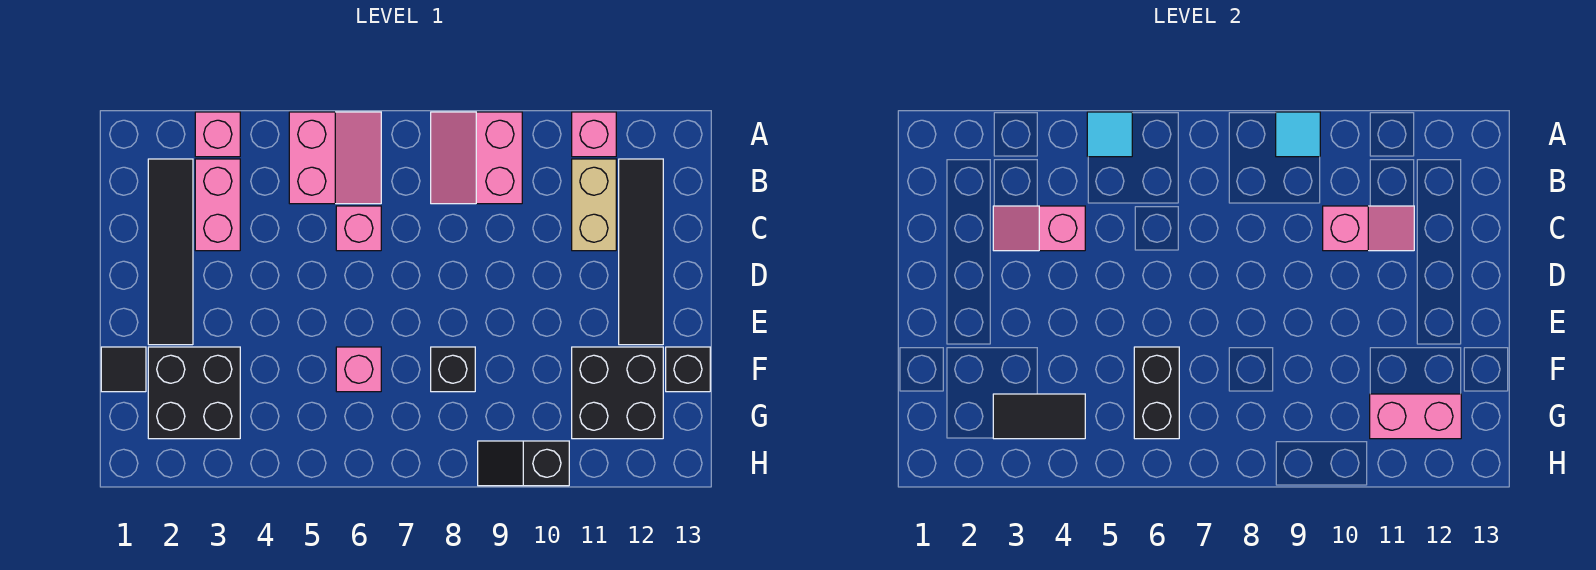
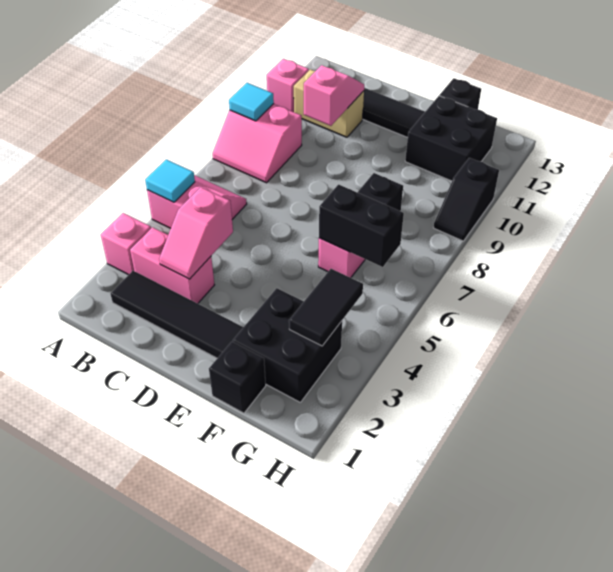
pink 1x1 brick [336,206,381,251] -> none
black 1x1 tile [101,347,146,392] -> black 1x1 brick [209,342,266,413]
pink 1x2 brick [1370,394,1461,439] -> none

